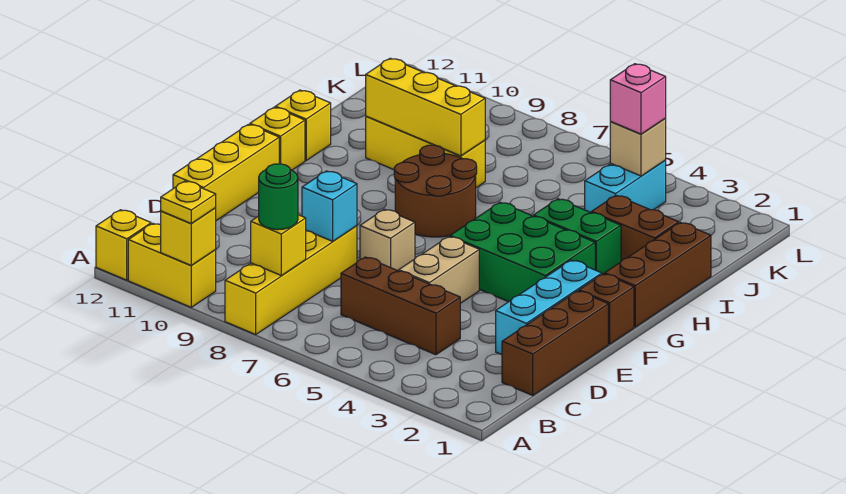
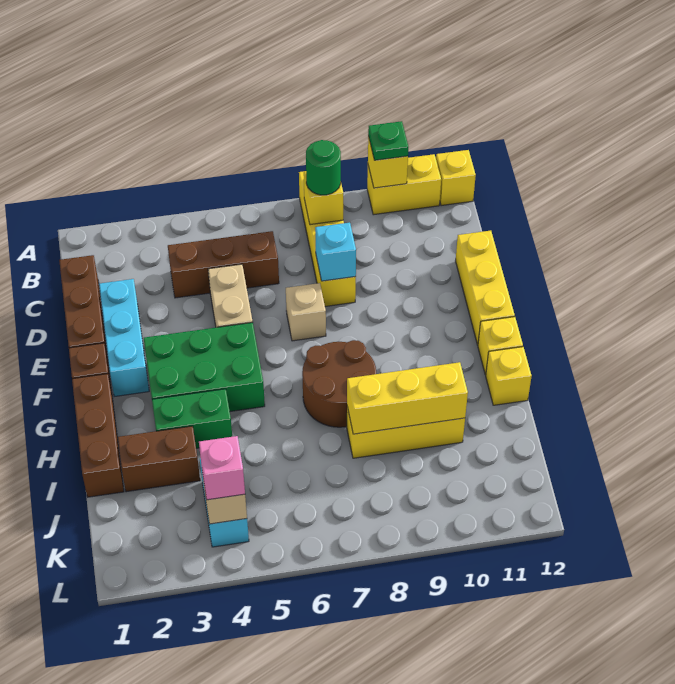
yellow 1x1 plate [161,181,216,224] -> green 1x1 plate [368,121,408,160]

